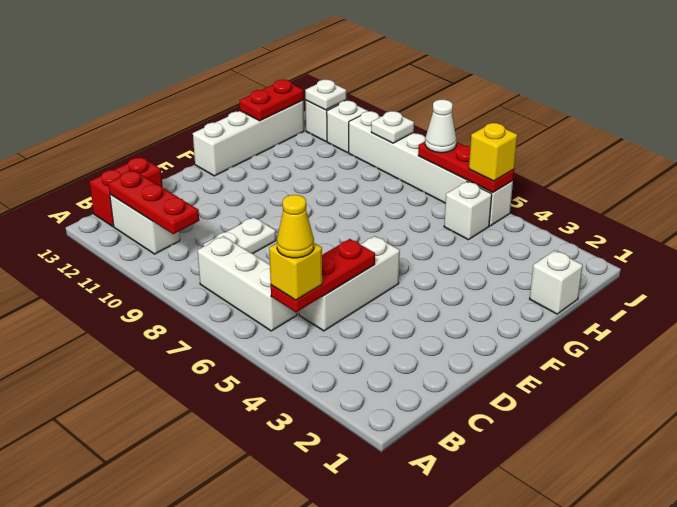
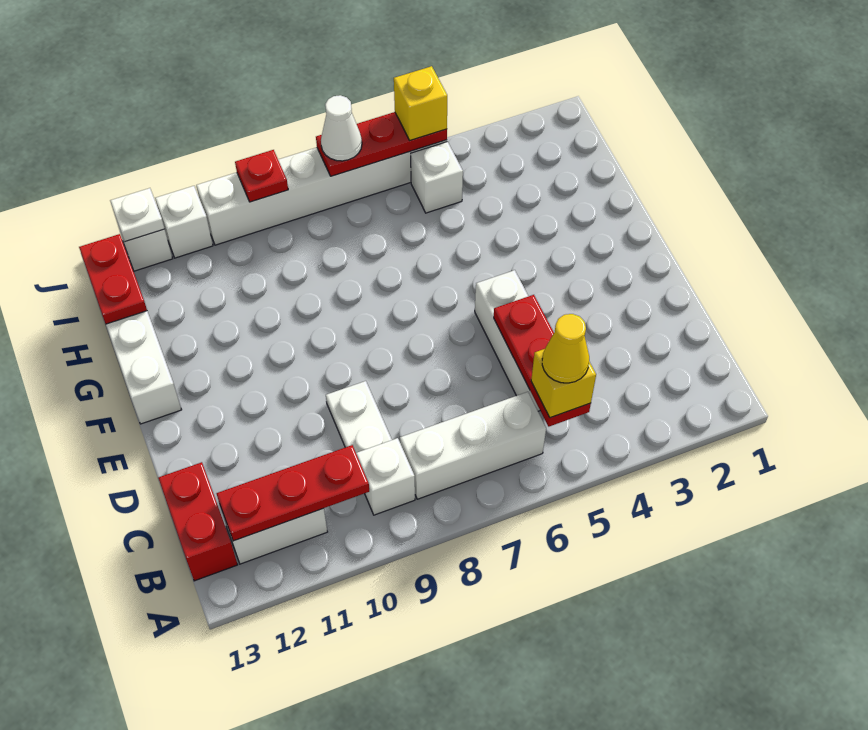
white 1x1 brick [530,250,583,314] -> white 1x1 brick moved to [356,438,415,515]
white 1x1 plate [371,111,414,143] -> red 1x1 plate [235,150,288,202]

